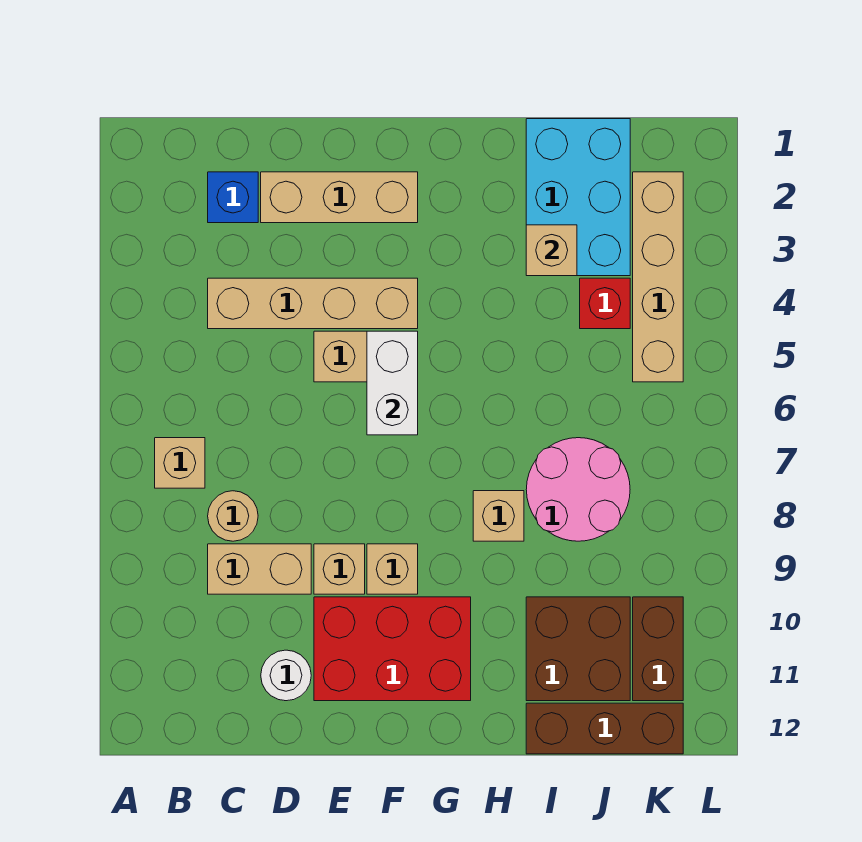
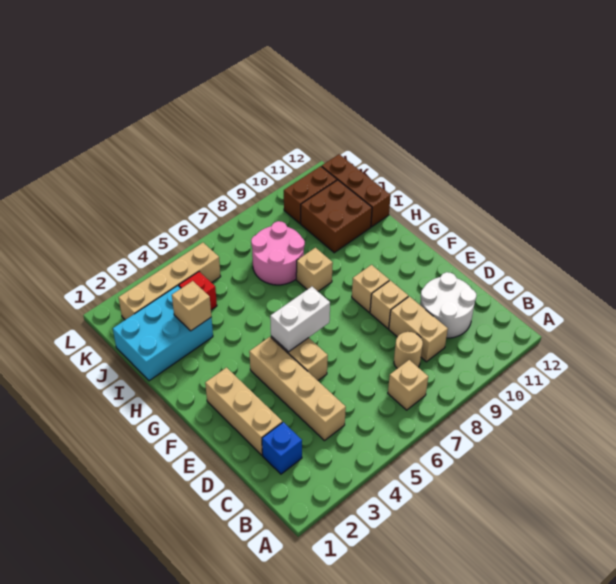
white 1x1 round brick [261,650,311,701] -> white 2x2 round brick [420,272,476,338]
red 2x3 brick [314,597,471,701] -> none

